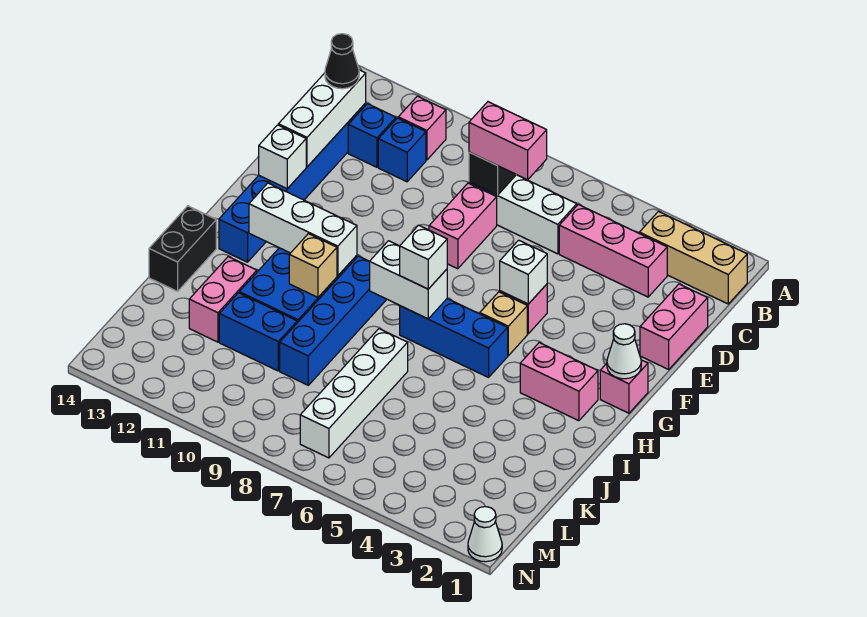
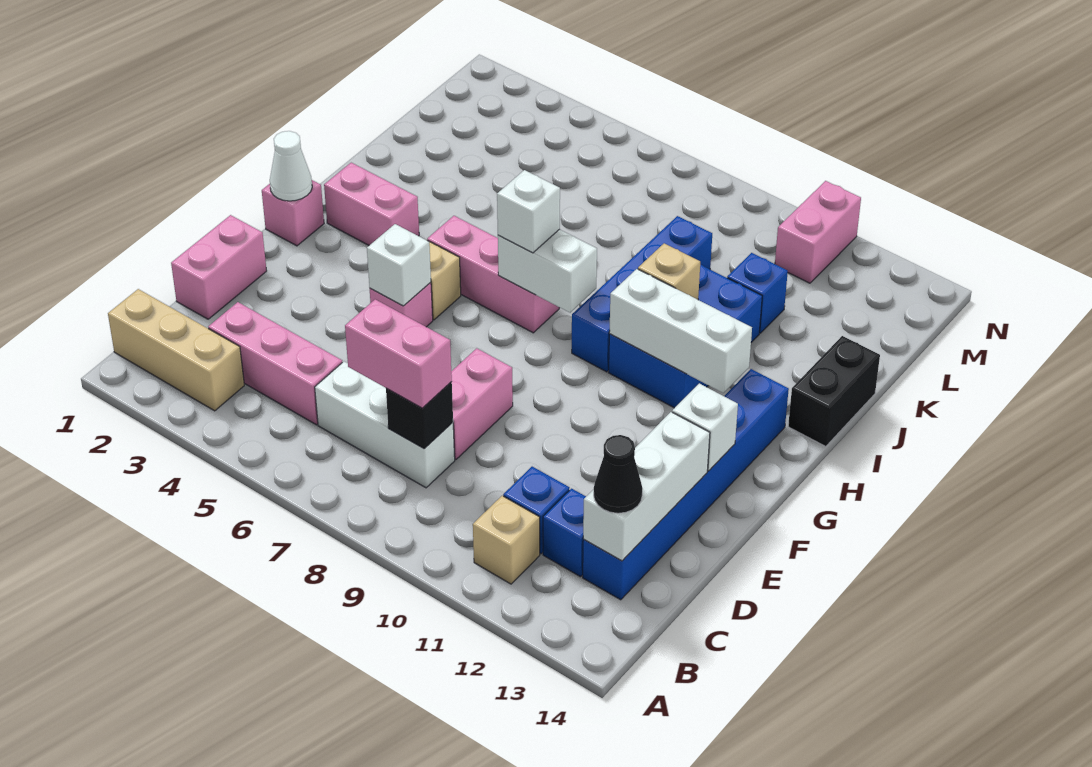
pink 1x1 brick [398,96,446,160] -> tan 1x1 brick [473,496,540,584]
blue 1x3 brick [400,299,508,377] -> pink 1x3 brick [427,216,559,333]
white 1x4 brick [300,329,408,458] -> none
pink 1x2 brick [189,257,257,342] -> pink 1x2 brick moved to [775,181,861,283]
blue 1x2 brick [219,293,297,371] -> blue 1x1 brick [727,253,788,333]
white 1x1 cone [468,507,502,562] -> none

